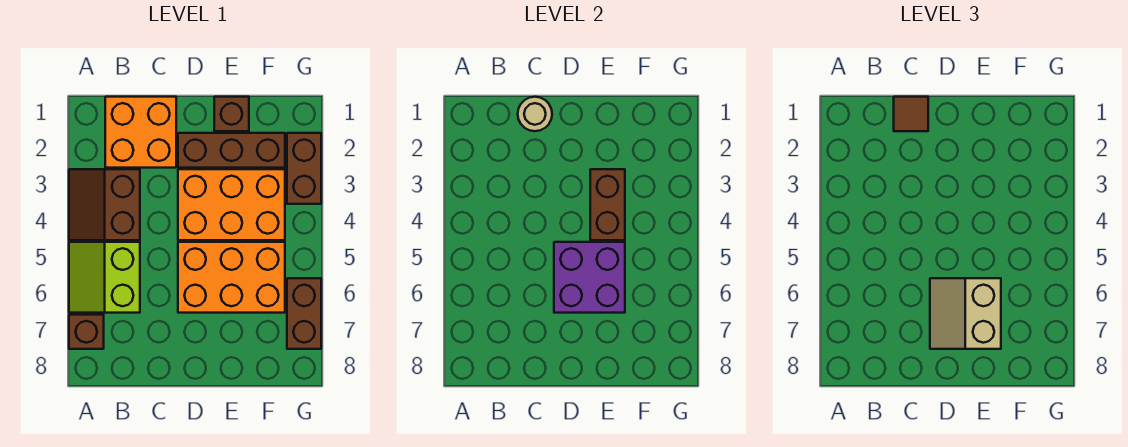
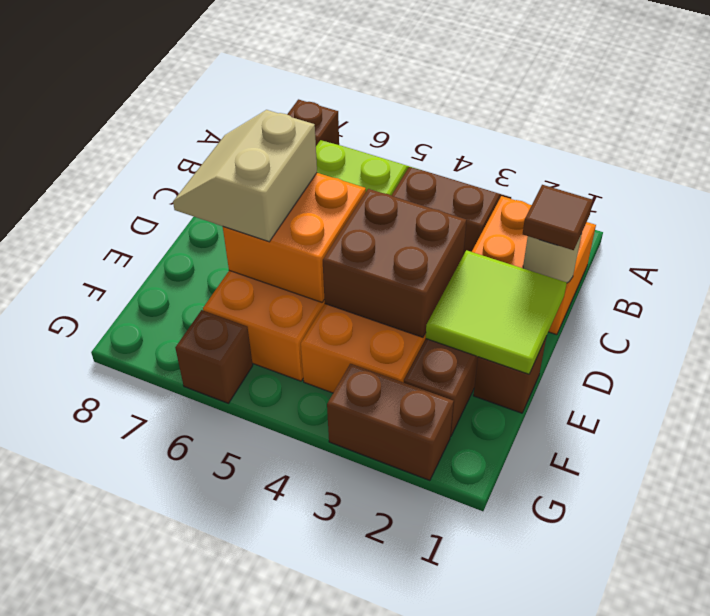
none -> lime 2x2 tile [425,250,567,374]
purple 2x2 brick [554,242,625,313] -> orange 2x2 brick [223,173,366,302]
tan 2x2 slope [930,278,1001,349] -> tan 2x2 slope turned to [173,110,317,242]
brown 1x2 brick [590,169,625,240] -> brown 2x2 brick [323,189,466,337]
brown 1x2 brick [287,278,321,349] -> brown 1x1 brick [175,310,253,403]

